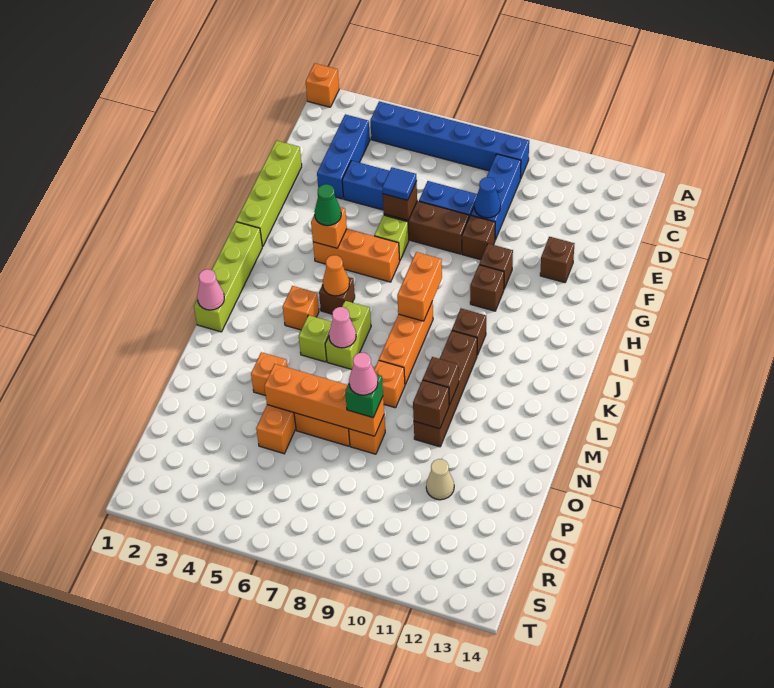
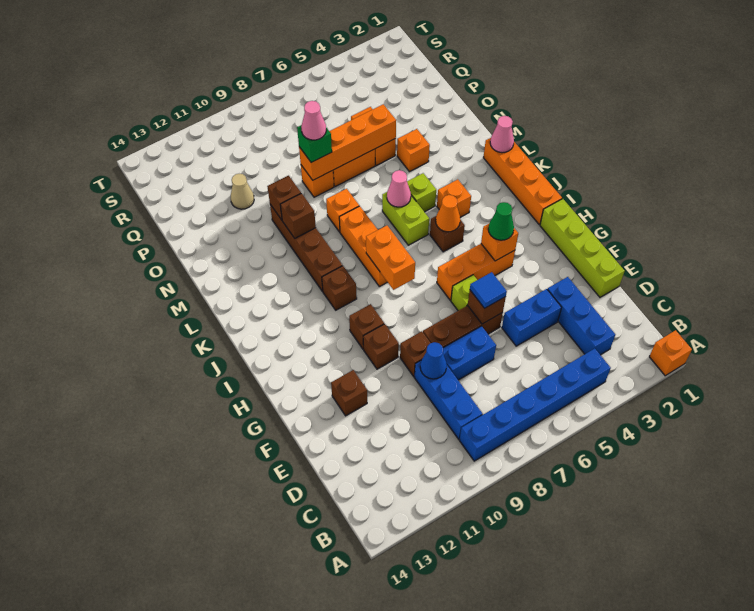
lime 1x4 brick [194,222,262,332] -> orange 1x4 brick [483,138,562,225]

